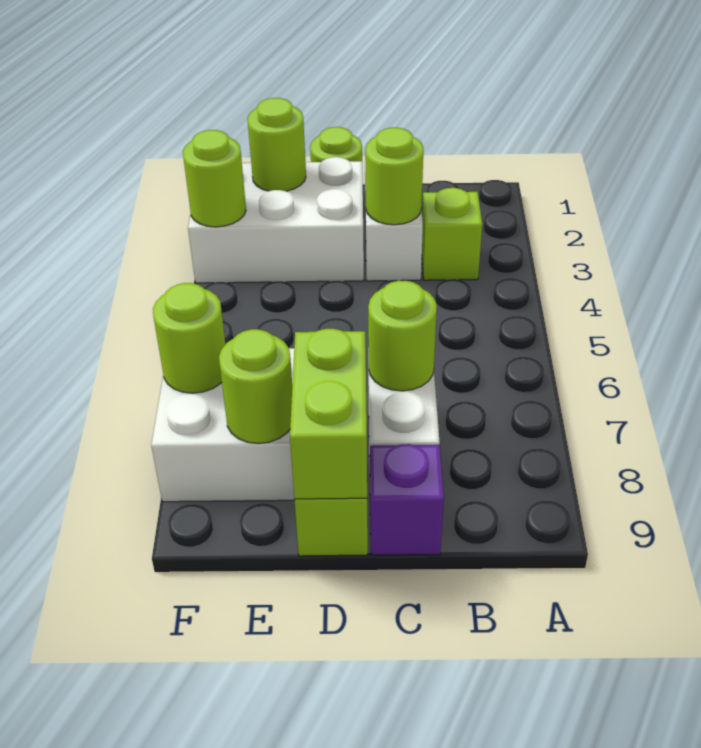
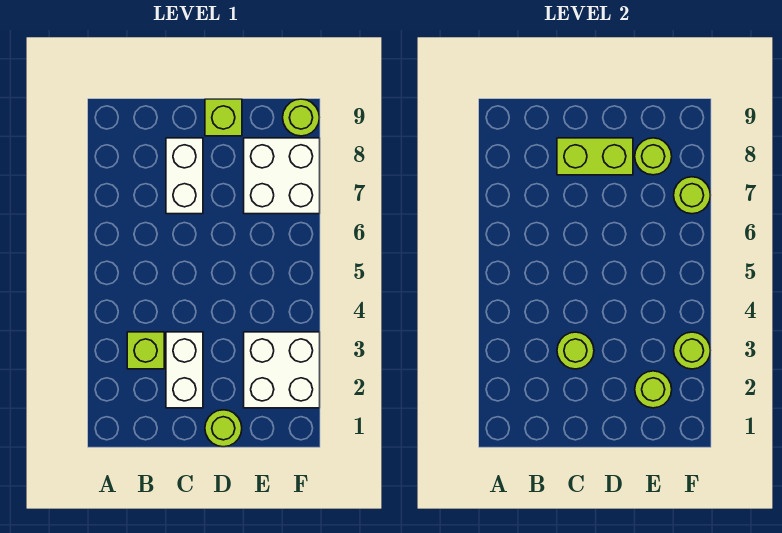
lime 1x1 round brick [368,280,437,391] -> lime 1x1 round brick moved to [283,99,319,136]
purple 1x1 brick [370,444,444,555] -> none
white 2x3 brick [188,157,364,283] -> white 2x2 brick [244,332,320,408]
lime 1x2 brick [290,329,367,499] -> lime 1x2 brick turned to [557,138,633,175]

